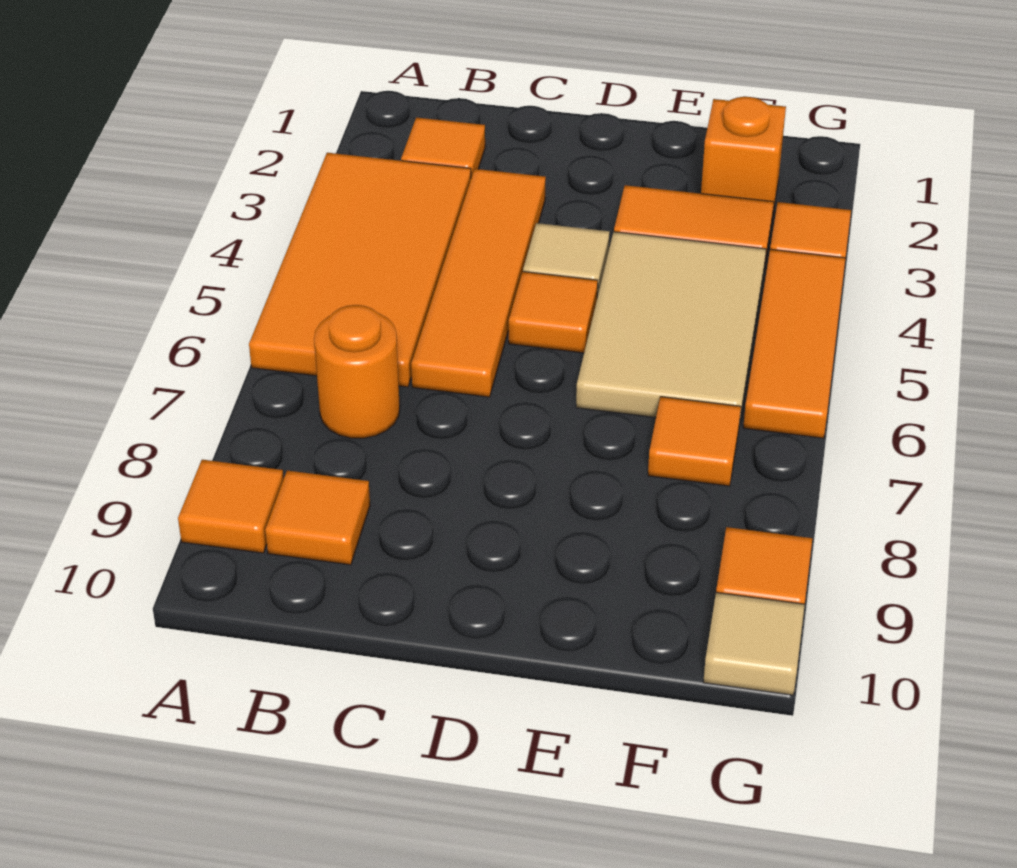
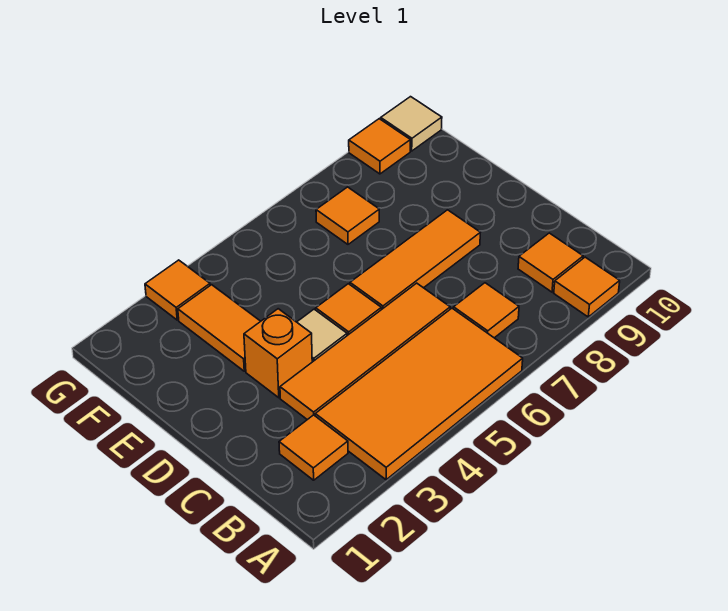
orange 1x1 round brick [314,305,400,438] -> orange 1x1 tile [454,283,519,338]
tan 2x3 tile [576,232,766,426] -> none
orange 1x1 brick [701,97,786,218] -> orange 1x1 brick moved to [244,309,312,398]
orange 1x3 tile [743,249,845,438] -> orange 1x3 tile moved to [350,210,480,310]

